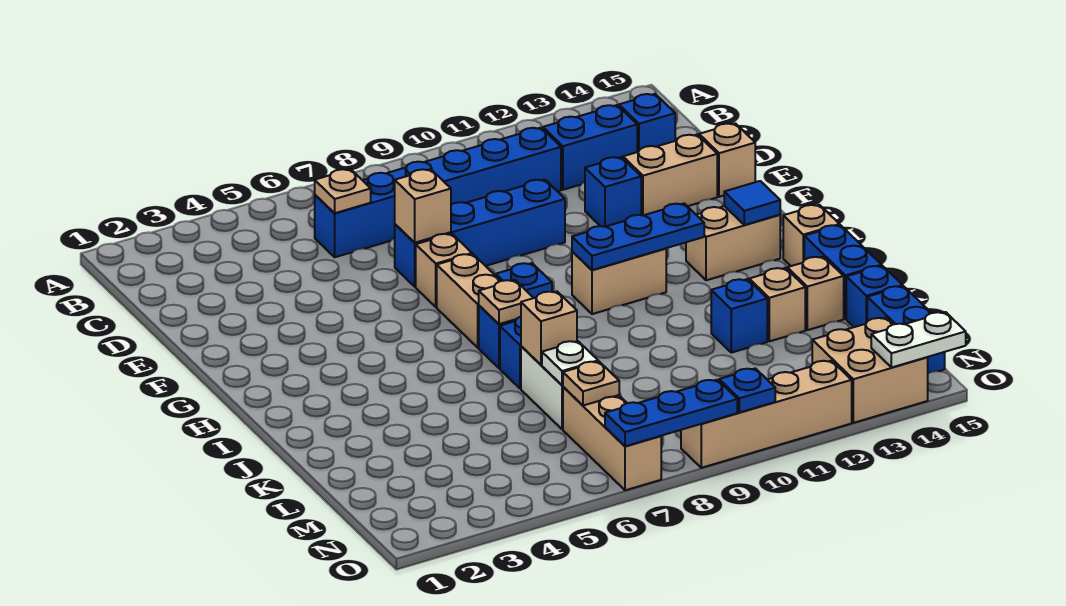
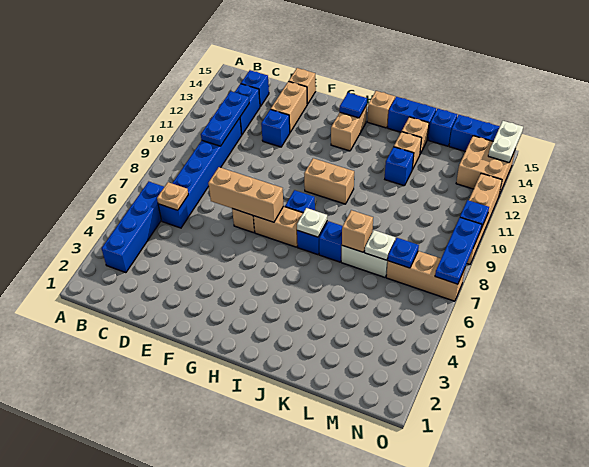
blue 1x4 brick [395,180,565,287] -> blue 1x4 brick moved to [102,182,164,273]
tan 1x1 brick [395,169,451,243] -> tan 1x3 brick [208,167,283,222]
tan 1x2 brick [572,248,666,314] -> tan 1x2 brick turned to [304,158,354,204]
blue 1x3 plate [572,204,704,270] -> blue 1x3 plate moved to [201,91,249,146]
tan 1x1 plate [479,280,533,324] -> white 1x1 plate [297,208,327,237]
tan 1x1 plate [563,361,619,406] -> blue 1x1 plate [388,238,419,268]

